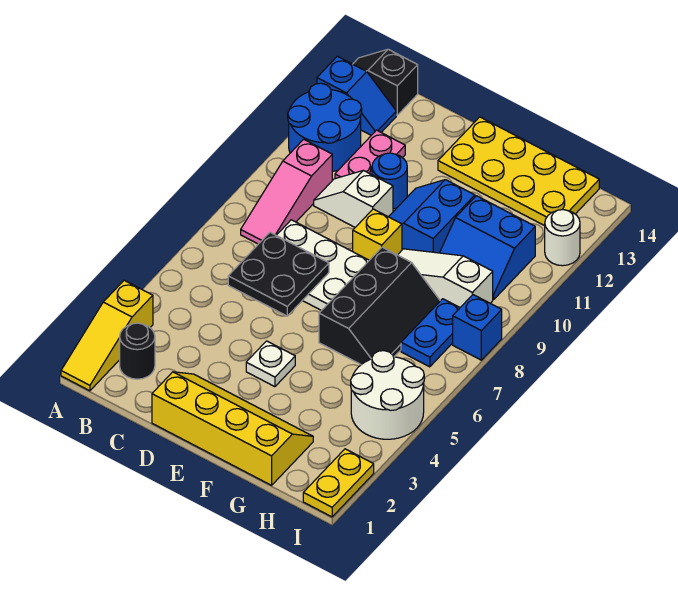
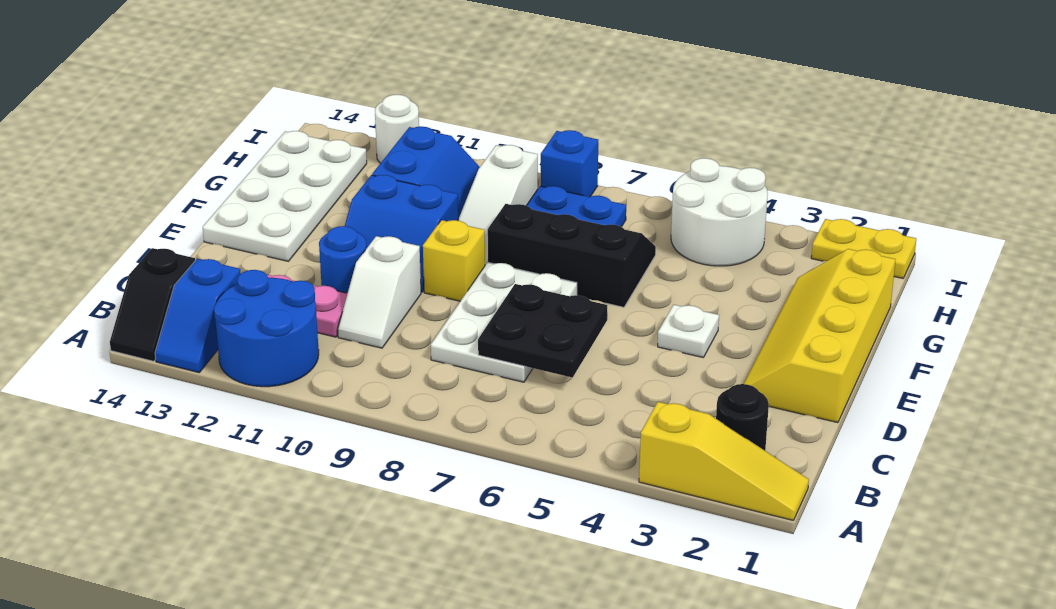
blue 1x2 slope [317,56,396,135] -> blue 1x2 slope turned to [155,259,241,373]
pink 1x3 slope [241,139,332,244] -> none
yellow 2x4 plate [438,117,599,226] -> white 2x4 plate [203,131,367,261]

